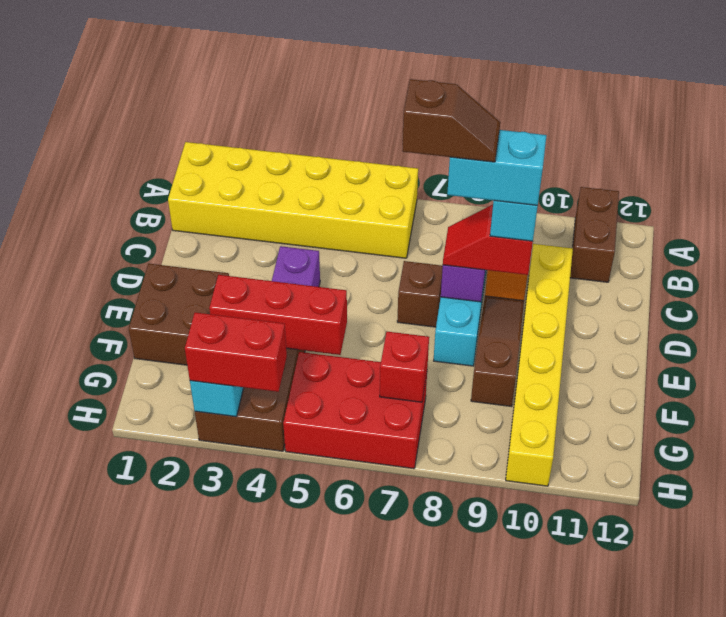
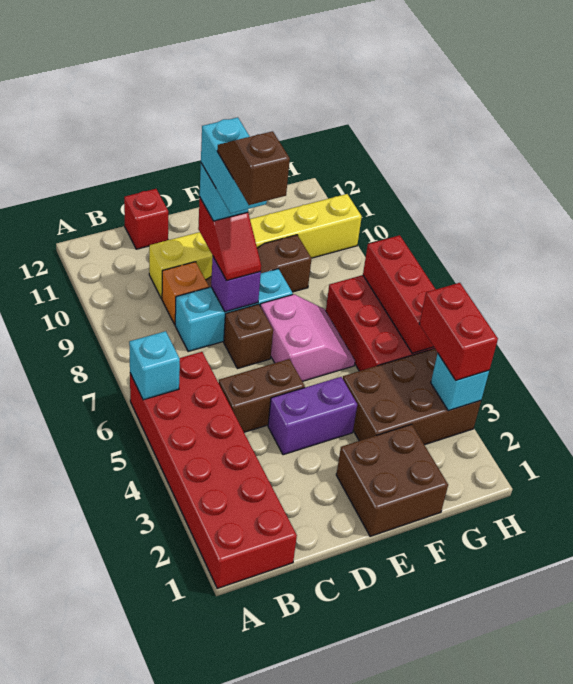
yellow 2x6 brick [168,142,418,258] -> red 2x6 brick [130,352,297,588]
none -> cyan 1x1 brick [129,331,180,400]
brown 1x2 brick [570,187,619,282] -> brown 1x2 brick moved to [219,359,305,432]
none -> pink 2x2 slope [260,294,355,381]
red 1x3 brick [209,275,347,355] -> red 1x3 brick moved to [363,235,436,353]
red 1x1 brick [380,332,429,402] -> red 1x1 brick moved to [124,189,168,249]

